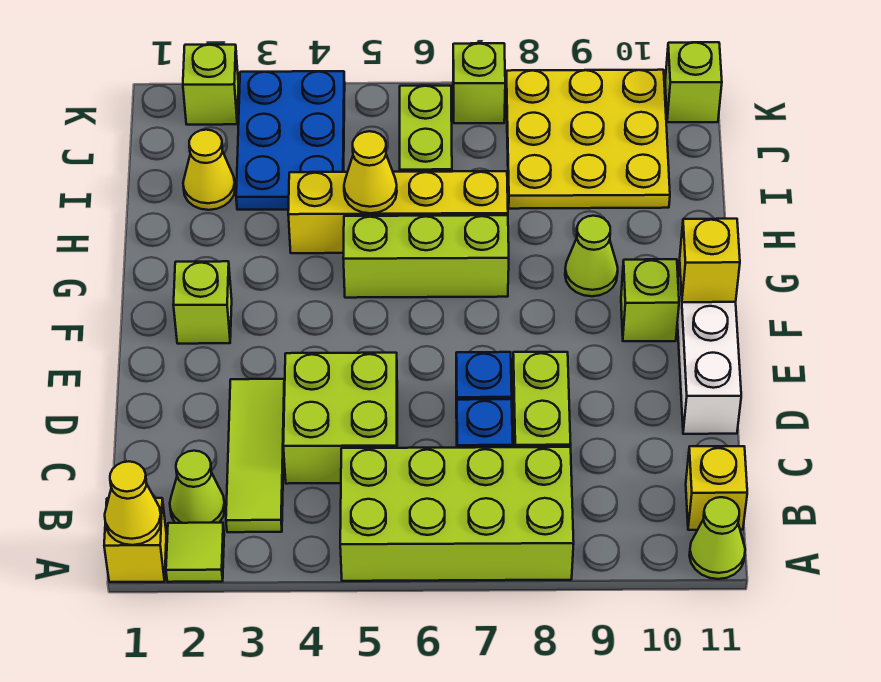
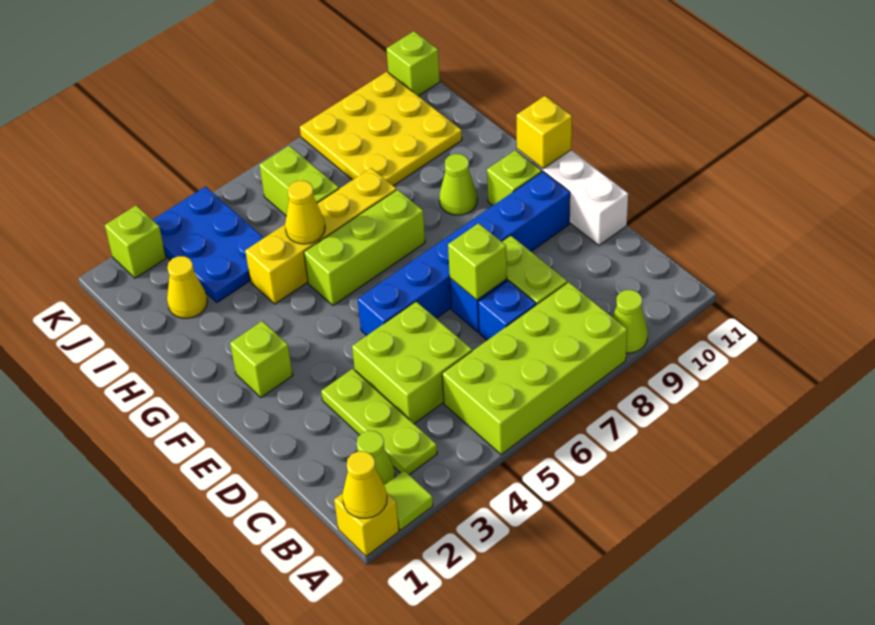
lime 1x1 cone [689,497,745,579] -> lime 1x1 cone moved to [613,290,648,353]
lime 1x3 tile [226,379,285,532] -> lime 1x3 plate [321,369,437,475]
yellow 1x1 brick [686,446,747,530] -> none
none -> blue 1x6 brick [358,172,570,335]
lime 1x1 brick [453,43,505,123] -> lime 1x1 brick moved to [448,223,507,300]

